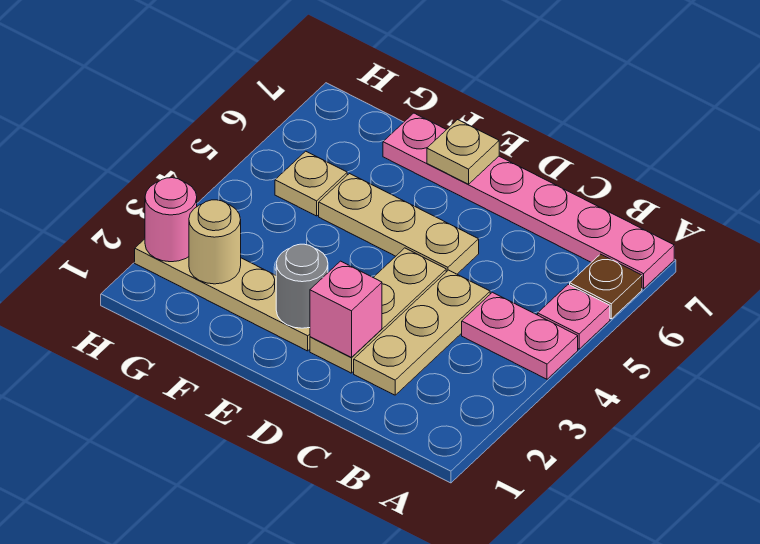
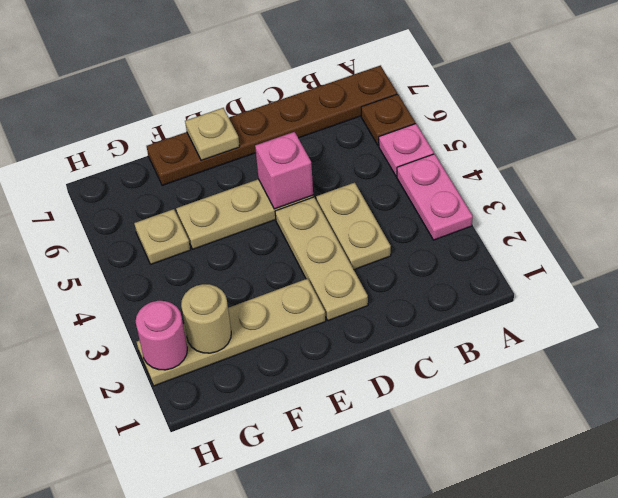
pink 1x2 plate [462,292,578,379] -> pink 1x2 plate turned to [397,154,473,240]
pink 1x6 plate [383,113,674,289] -> brown 1x6 plate [147,65,397,185]
tan 1x3 plate [354,270,490,395] -> tan 1x2 plate [316,183,391,270]
pink 1x1 brick [310,261,382,357] -> pink 1x1 brick moved to [255,132,313,209]
grey 1x1 round brick [276,244,328,328] -> none

